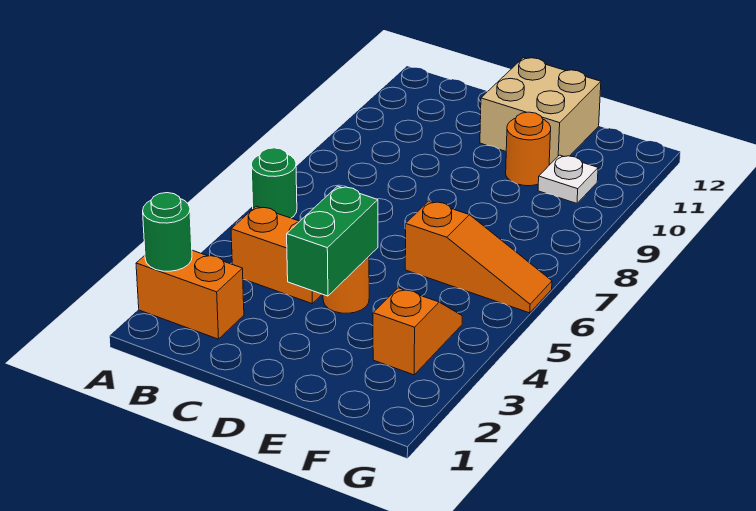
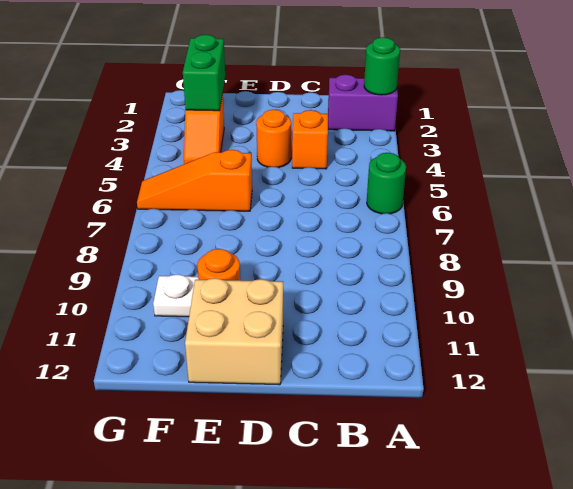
orange 1x2 brick [136,250,244,339] -> purple 1x2 brick [328,75,398,131]
orange 1x2 brick [231,206,322,303] -> orange 1x1 brick [292,110,328,169]
green 1x2 brick [287,186,378,296] -> green 1x2 brick moved to [183,35,225,111]

